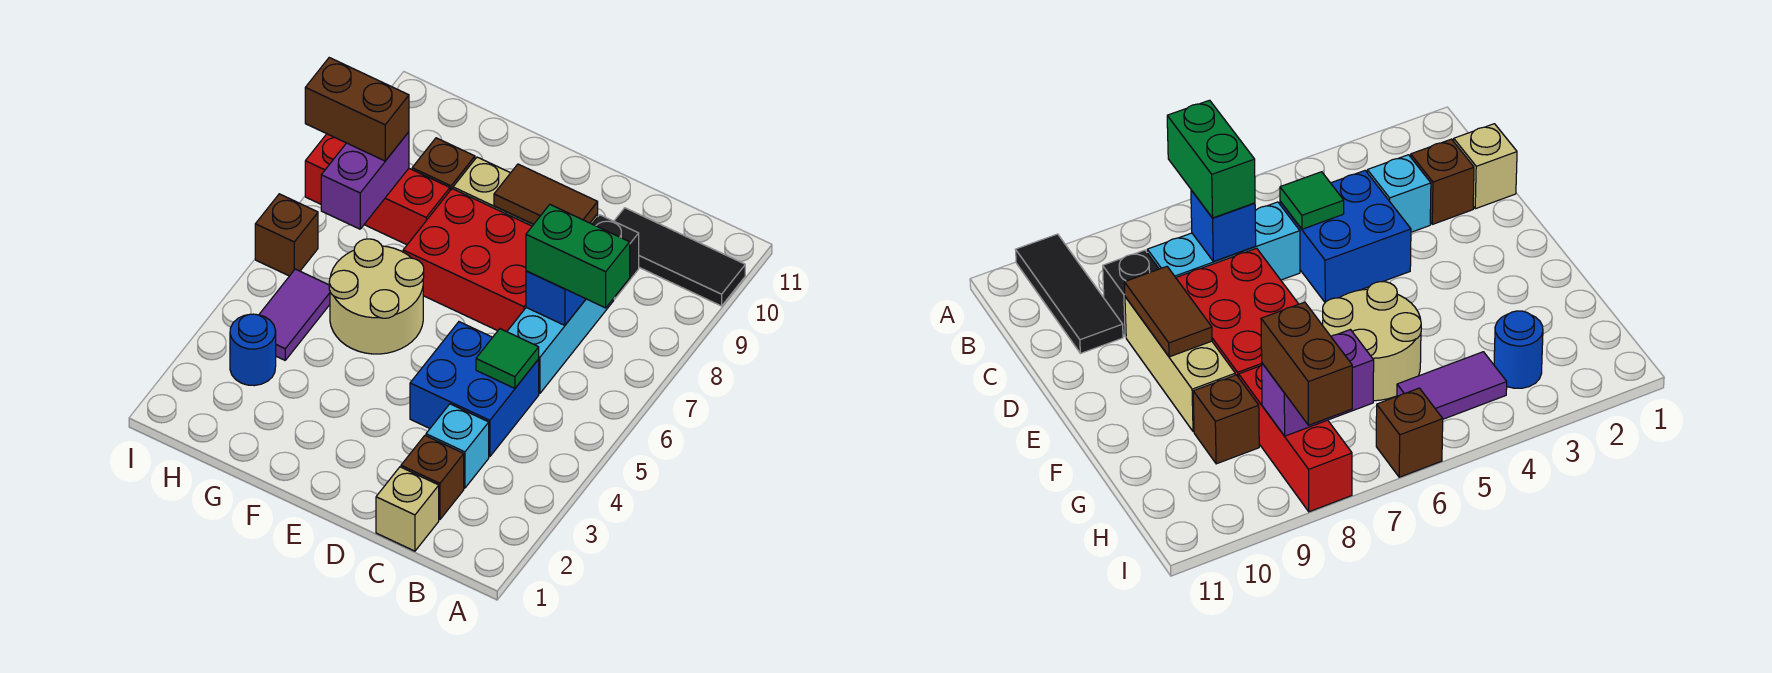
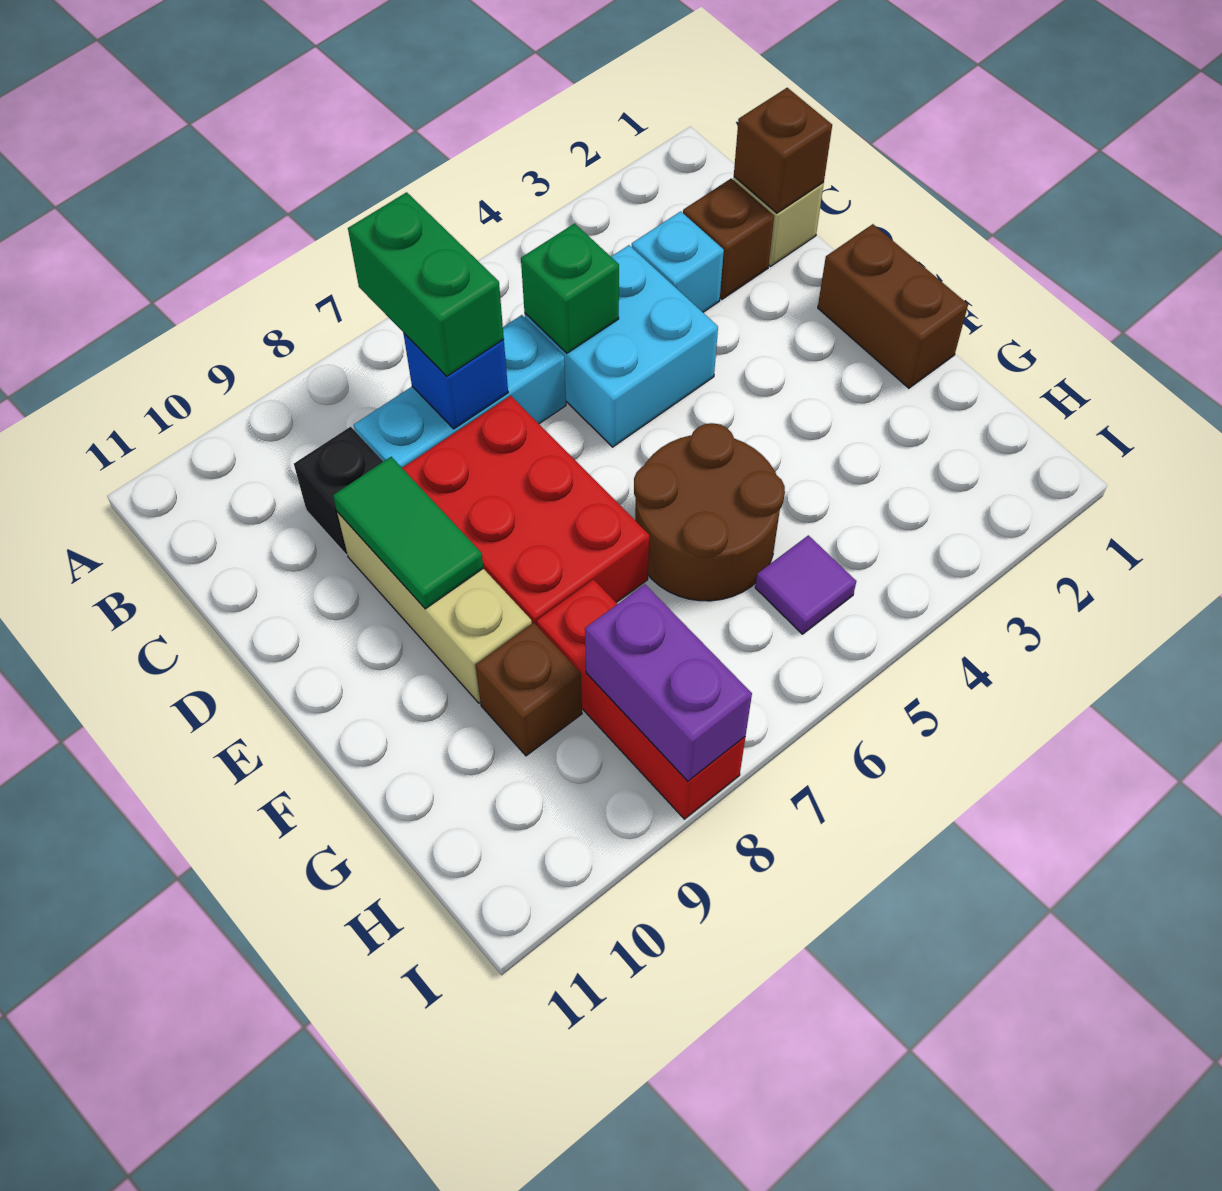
black 1x3 tile [614,208,745,306] -> none
blue 2x2 brick [410,322,539,457] -> cyan 2x2 brick [525,245,718,447]
green 1x1 tile [476,329,539,388] -> green 1x1 brick [521,223,619,353]
brown 1x2 tile [494,164,598,224] -> green 1x2 tile [333,457,483,609]
tan 2x2 round brick [329,239,424,354] -> brown 2x2 round brick [634,423,785,601]
blue 1x1 round brick [230,314,276,386] -> none
purple 1x2 tile [259,269,330,360] -> purple 1x1 tile [755,535,856,634]
purple 1x2 brick [321,132,409,229] -> purple 1x2 brick turned to [585,584,752,781]
brown 1x2 brick [305,58,409,161] -> brown 1x2 brick moved to [818,224,968,388]
brown 1x1 brick [255,194,318,276] -> brown 1x1 brick moved to [734,88,832,213]

